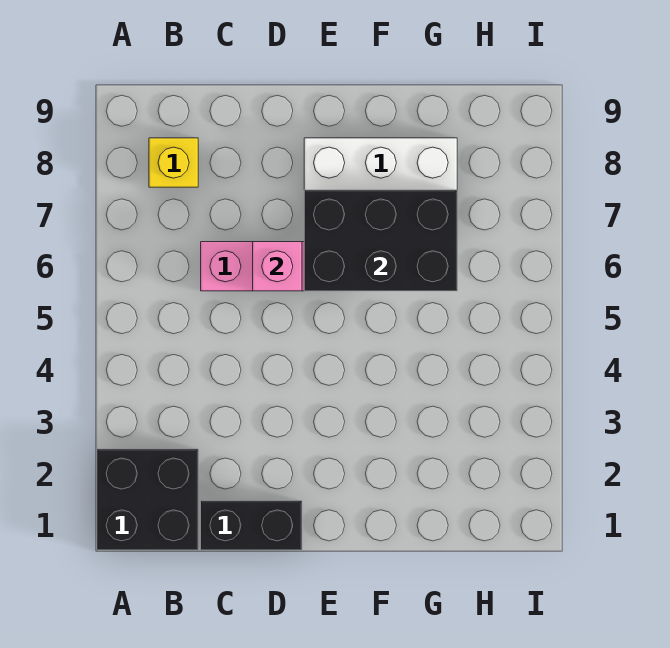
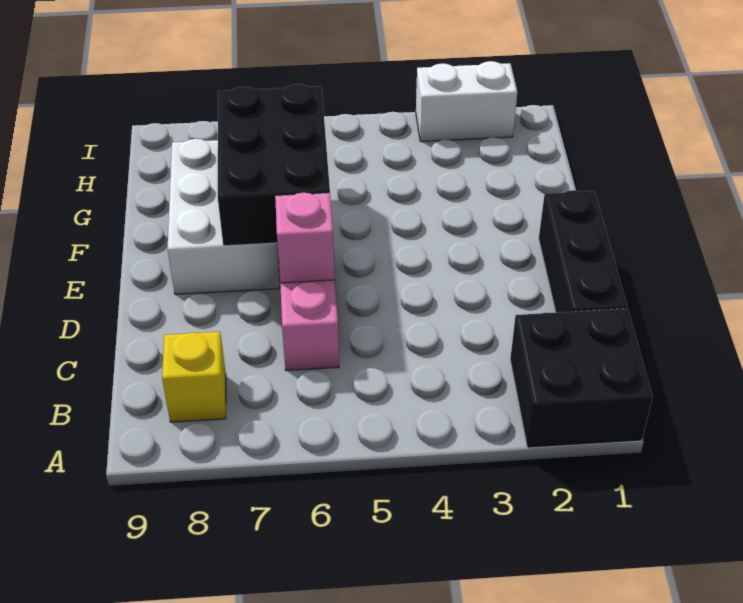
black 1x2 brick [201,501,302,550] -> black 1x3 brick [539,190,627,313]
none -> white 1x2 brick [416,61,517,142]

